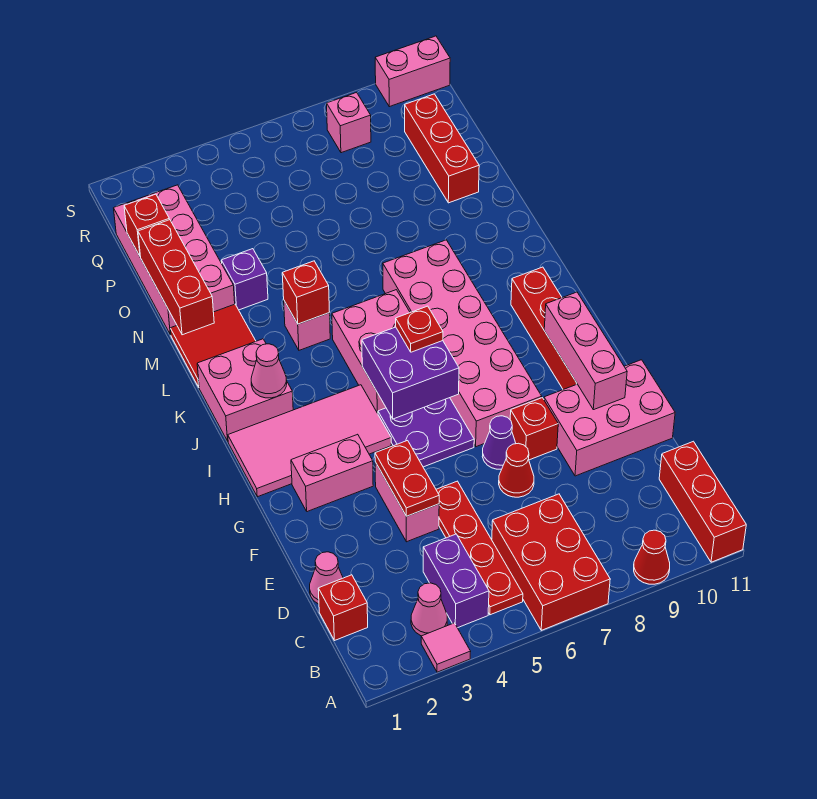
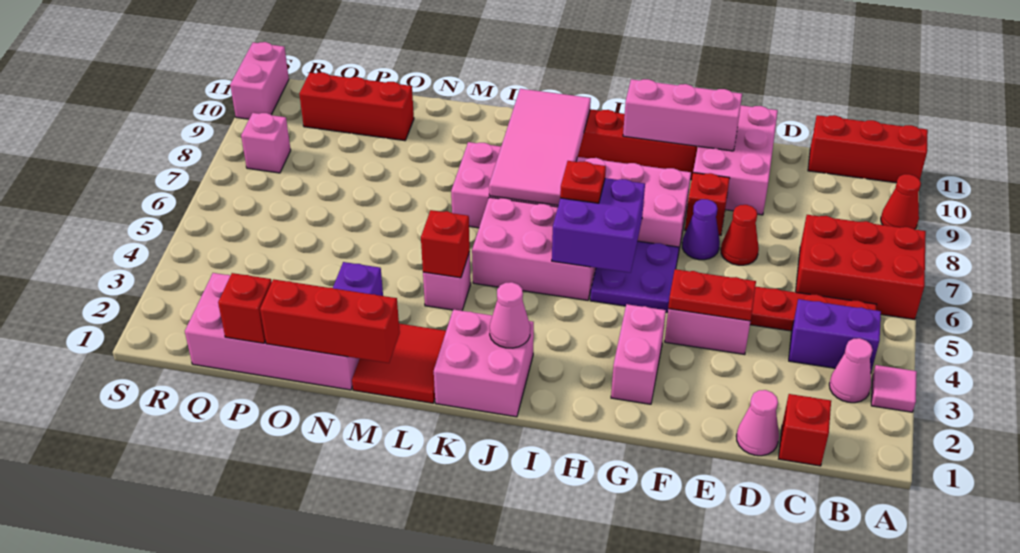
pink 2x4 tile [228,385,391,497] -> pink 2x4 tile moved to [489,89,591,205]

